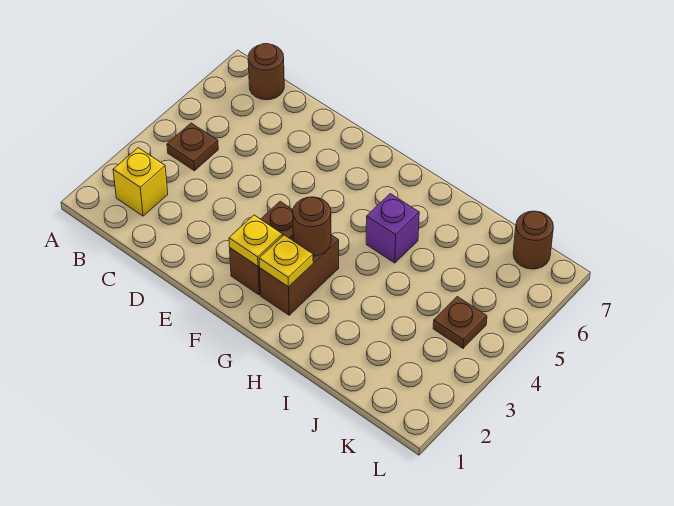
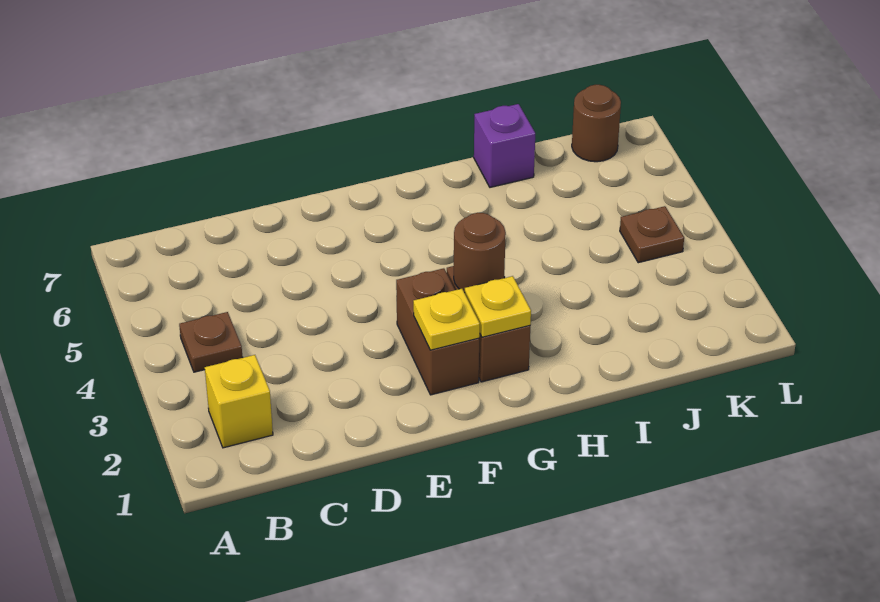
brown 1x1 round brick [248,44,284,100] -> none
purple 1x1 brick [366,194,419,263] -> purple 1x1 brick moved to [474,104,535,187]

